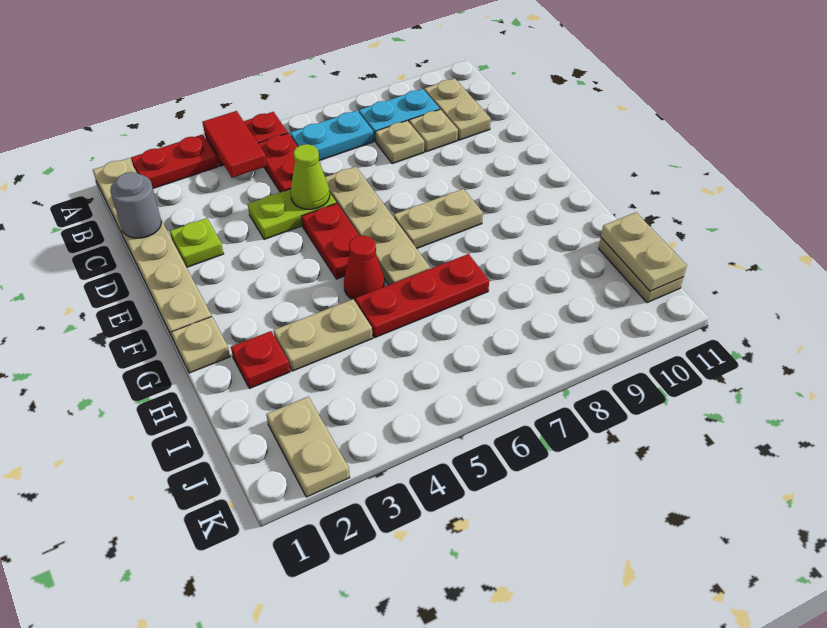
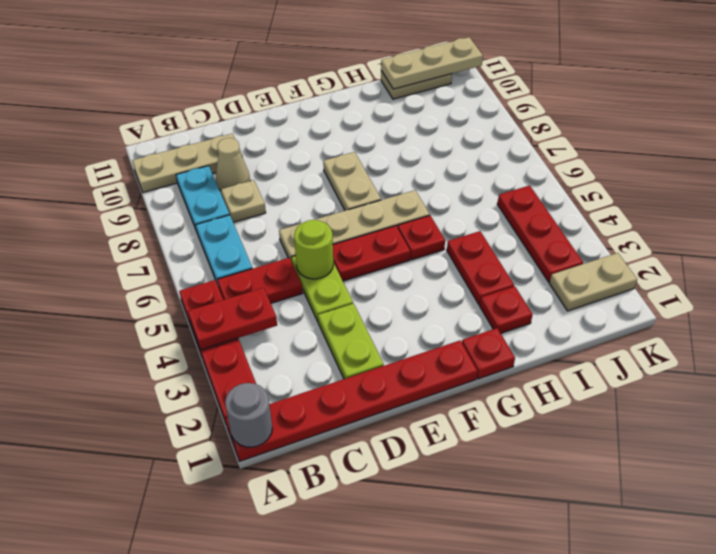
tan 1x6 plate [93,158,212,341] -> red 1x6 plate [225,341,478,461]
red 1x2 tile [202,111,267,178] -> red 1x2 plate [188,288,277,350]
tan 1x2 plate [424,78,491,140] -> tan 1x3 plate [132,134,243,192]
grey 1x1 round brick [110,172,161,238] -> grey 1x1 round brick moved to [225,383,272,447]
tan 1x1 plate [409,109,458,152] -> tan 1x1 cone [216,138,250,190]
lime 1x1 plate [170,218,224,267] -> lime 1x2 plate [318,304,384,379]
lime 1x1 cone [291,144,330,209] -> lime 1x1 round brick [294,220,333,279]
tan 1x1 plate [171,317,230,373] -> red 1x1 plate [462,328,515,379]
red 1x1 cone [344,235,385,301] -> red 1x1 plate [398,216,445,260]
tan 1x2 plate [273,299,373,371] -> red 1x2 plate [447,231,514,305]
red 1x3 plate [355,254,489,338] -> red 1x3 plate moved to [497,185,583,282]
tan 1x2 plate [601,212,687,291] -> tan 1x3 plate [381,37,483,89]

